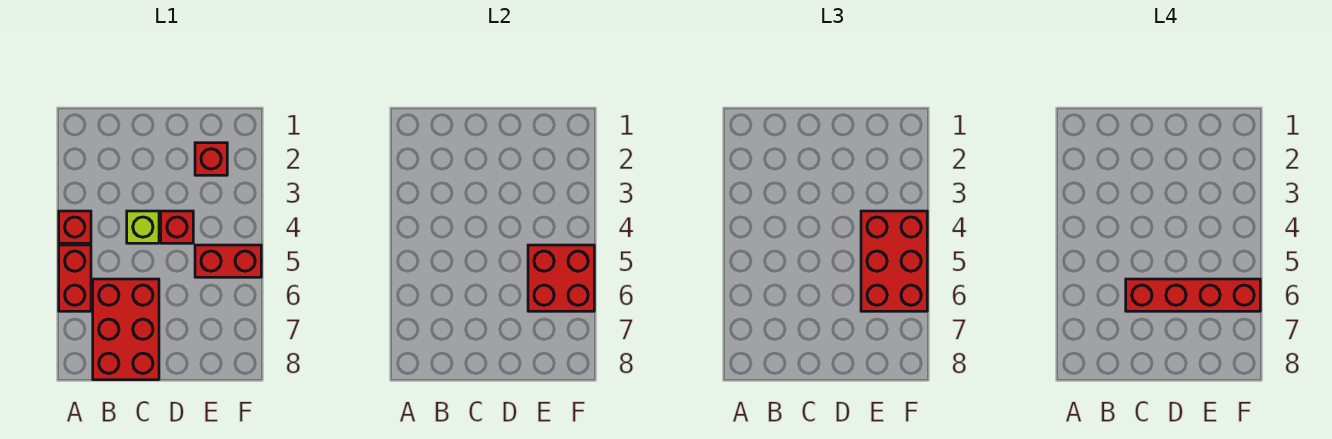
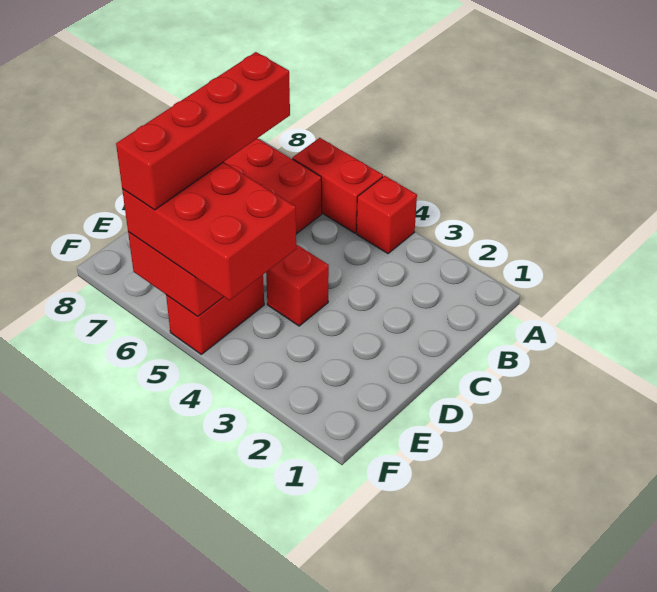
lime 1x1 brick [127,211,159,243] -> none
red 1x1 brick [195,143,227,175] -> none

